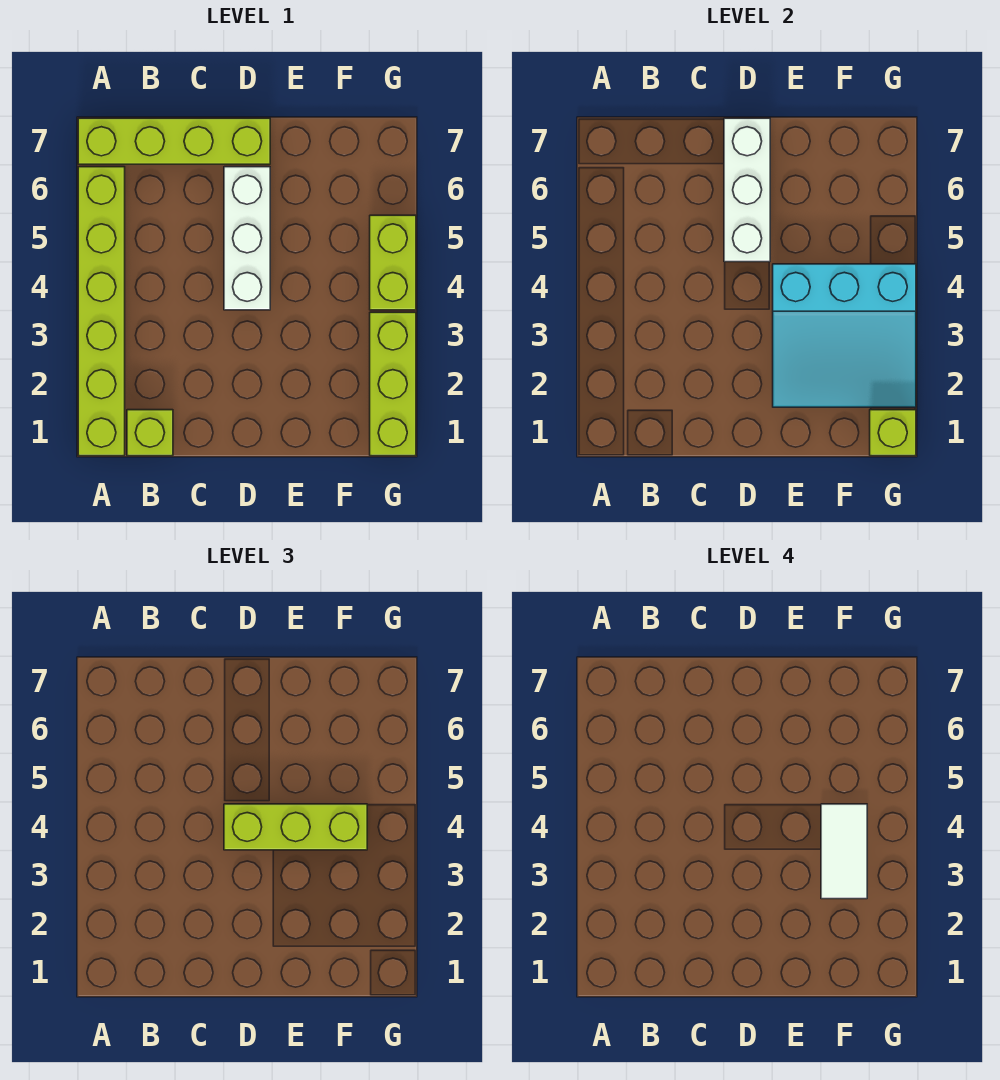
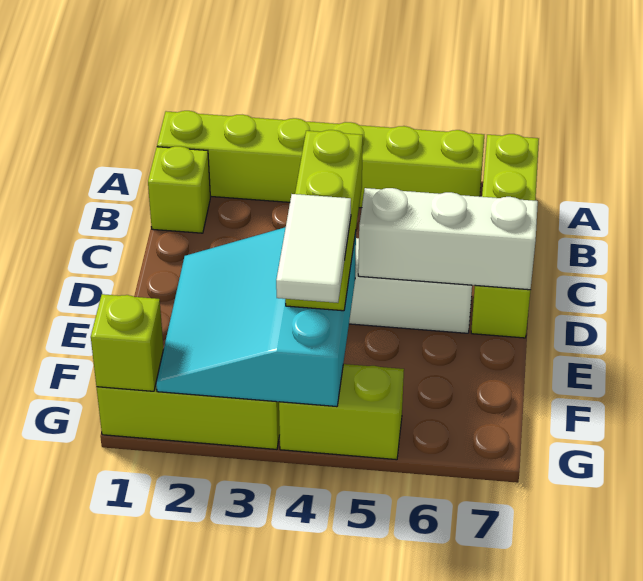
white 1x2 tile [821,804,867,899] -> white 1x2 tile turned to [276,194,351,303]

